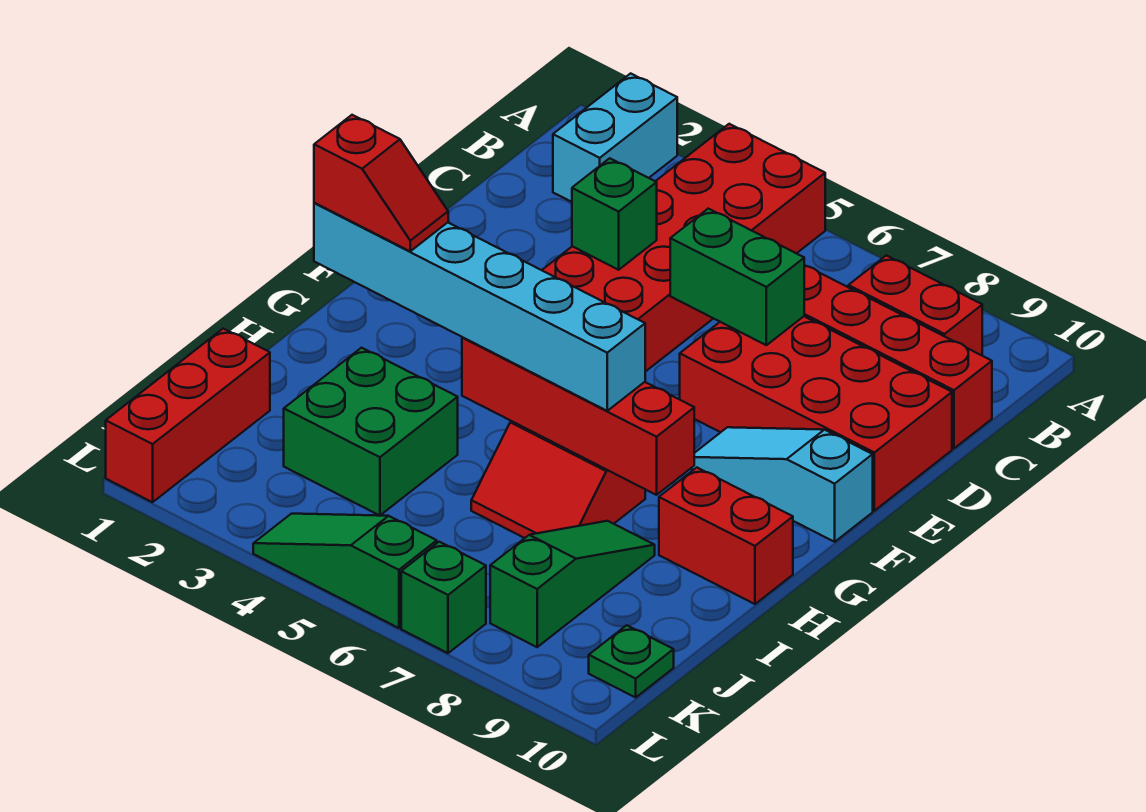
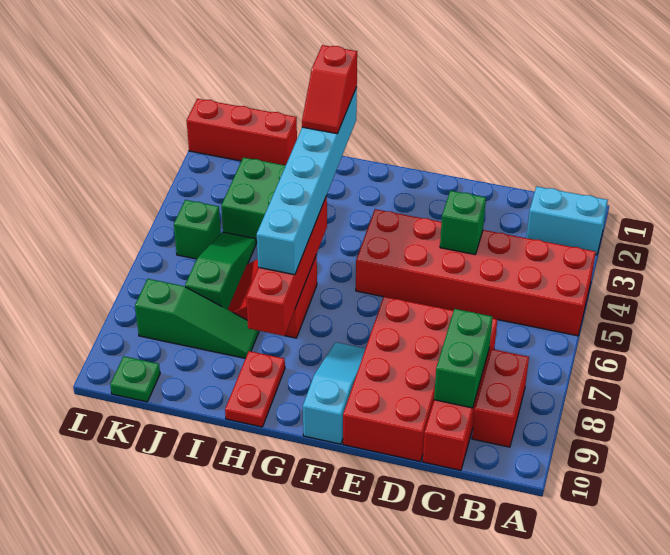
green 1x2 brick [670,209,804,345] -> green 1x2 brick moved to [434,309,493,408]
red 1x2 brick [659,468,793,604] -> red 1x2 plate [225,351,285,427]
green 1x3 slope [253,514,437,628] -> green 1x3 slope moved to [185,232,256,309]
green 1x1 brick [401,542,486,653] -> green 1x1 brick moved to [174,200,221,259]

